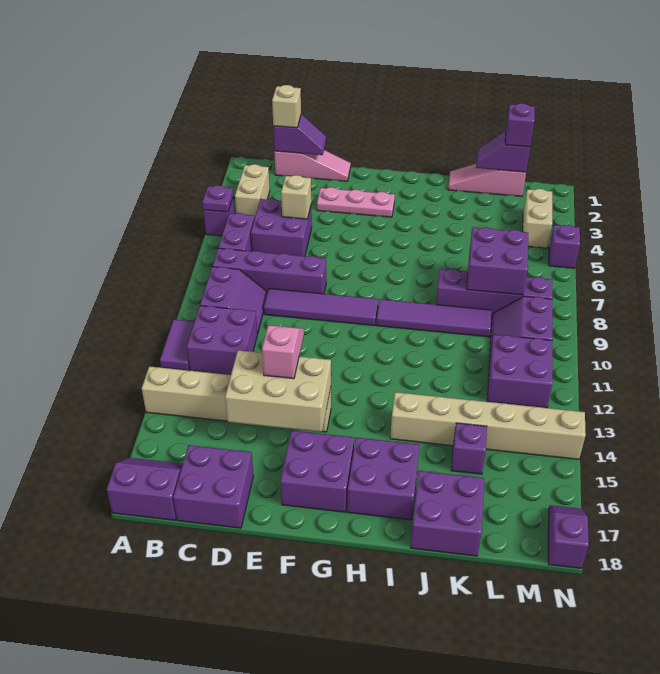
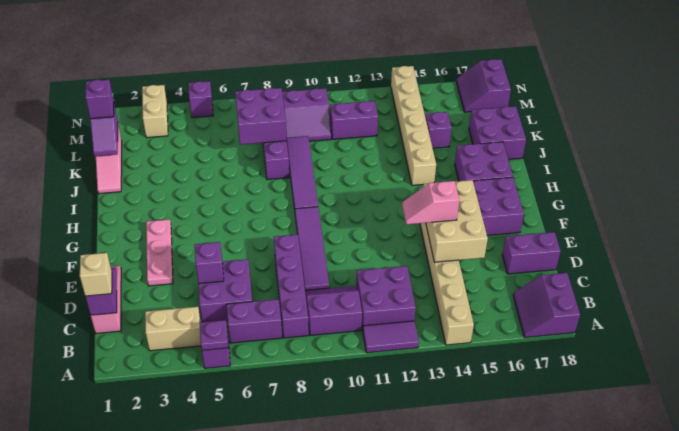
purple 2x2 brick [173,445,253,528] -> purple 1x2 brick [502,232,561,274]
tan 1x1 brick [281,175,311,219] -> purple 1x1 brick [195,242,224,284]
purple 2x2 brick [487,335,552,408] -> purple 1x2 brick [330,101,378,139]
tan 1x2 brick [523,189,552,248] -> tan 1x2 brick turned to [142,85,168,138]
purple 1x2 slope [548,505,589,568] -> purple 2x2 slope [456,59,511,112]

